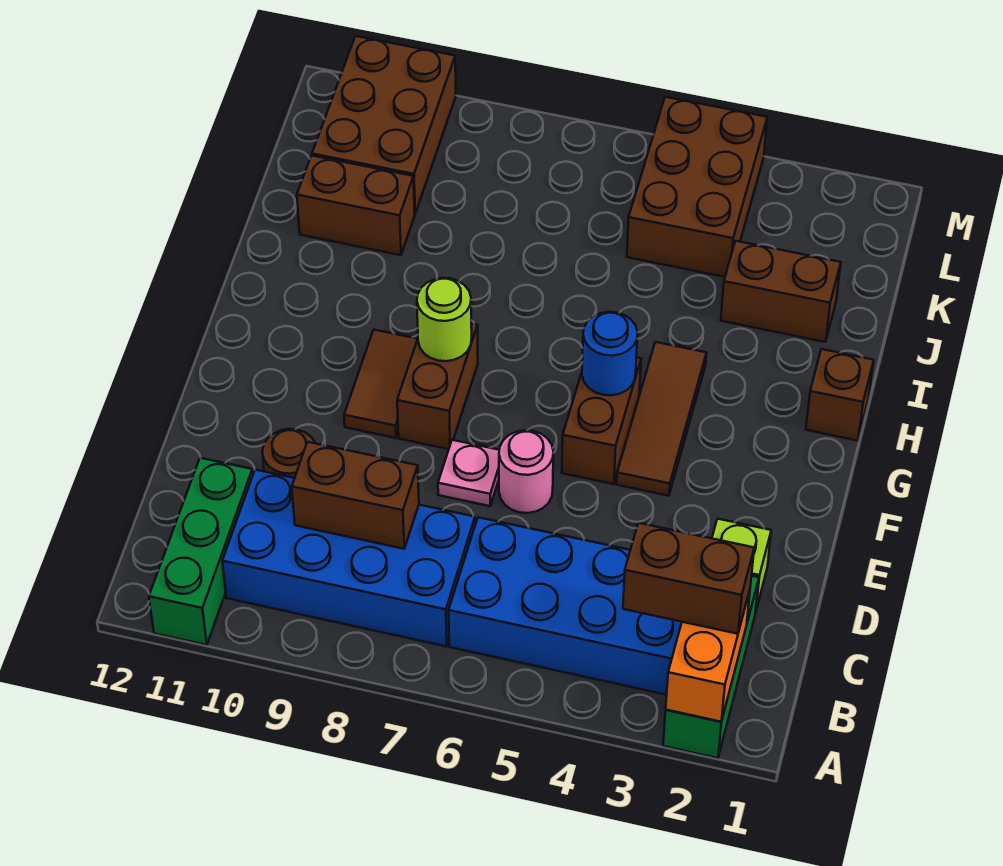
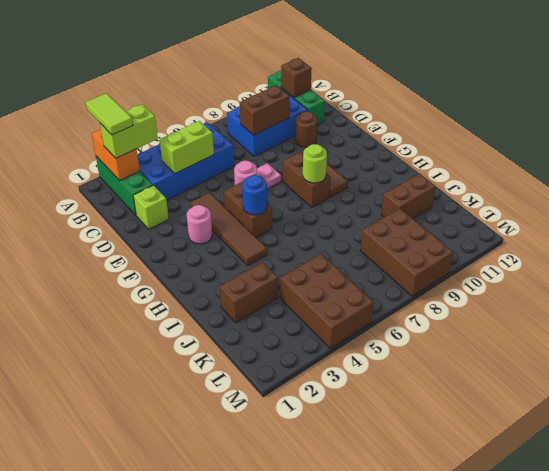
none -> lime 1x2 tile [86,93,133,135]
brown 1x2 brick [623,523,754,634] -> lime 1x2 brick [100,104,158,158]
blue 2x4 brick [222,470,475,646] -> blue 2x3 brick [227,89,307,156]
none -> lime 1x2 brick [160,121,214,173]
none -> pink 1x1 round brick [187,205,212,244]
brown 1x3 tile [617,342,707,496] -> brown 1x4 tile [190,193,267,265]
brown 1x1 brick [806,349,874,441] -> brown 1x1 brick moved to [281,58,312,97]
brown 2x3 brick [312,36,456,213] -> brown 2x3 brick moved to [360,208,454,296]

